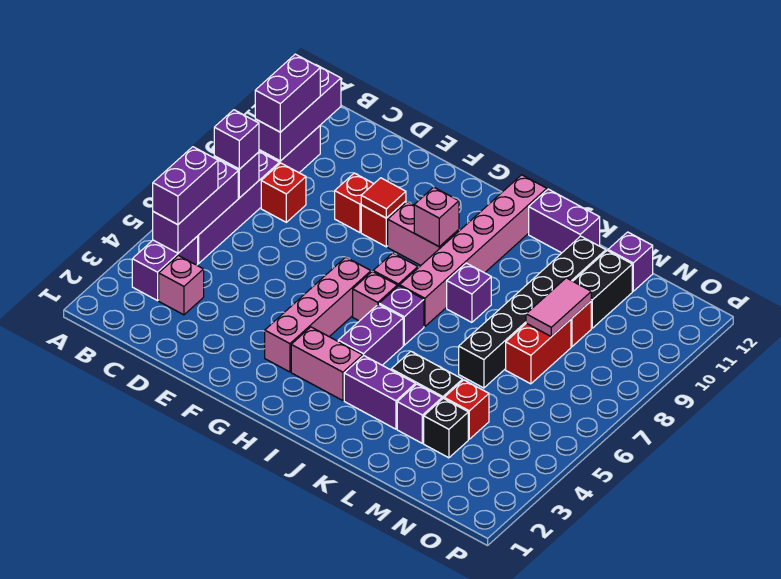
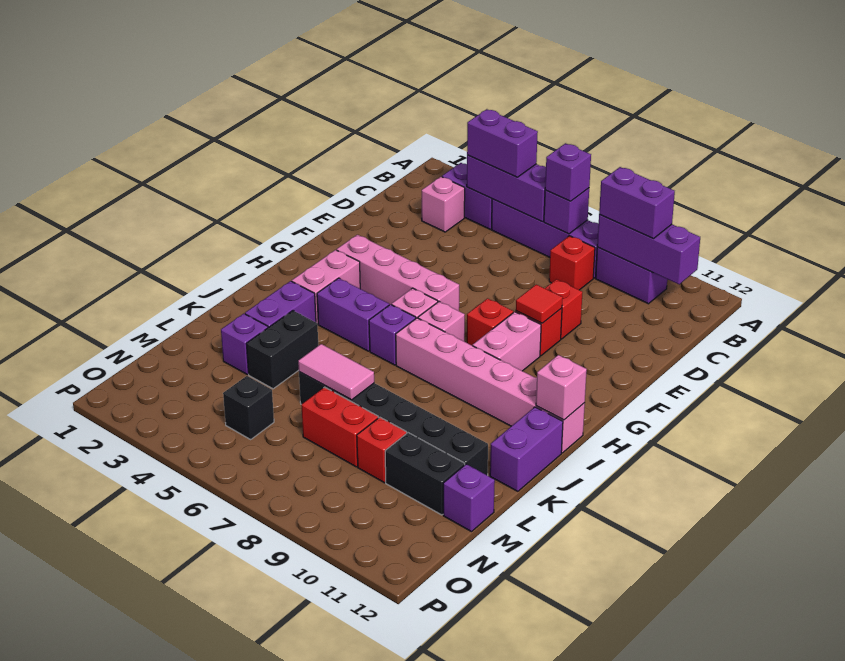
pink 1x1 brick [414,187,459,247] -> pink 1x1 brick moved to [536,355,587,420]
purple 1x1 brick [447,263,491,322] -> none
black 1x1 brick [424,398,468,458] -> black 1x1 brick moved to [223,376,274,439]
red 1x1 brick [444,380,489,439] -> red 1x1 brick moved to [467,298,513,346]
pink 1x2 tile [526,278,591,337] -> pink 1x2 tile moved to [298,344,374,400]

